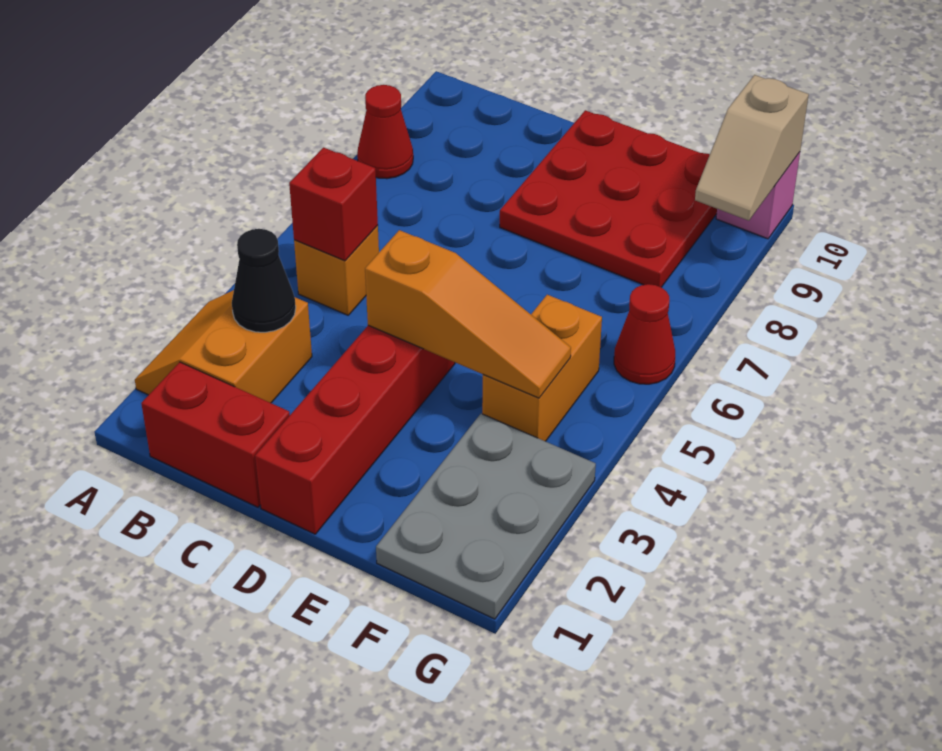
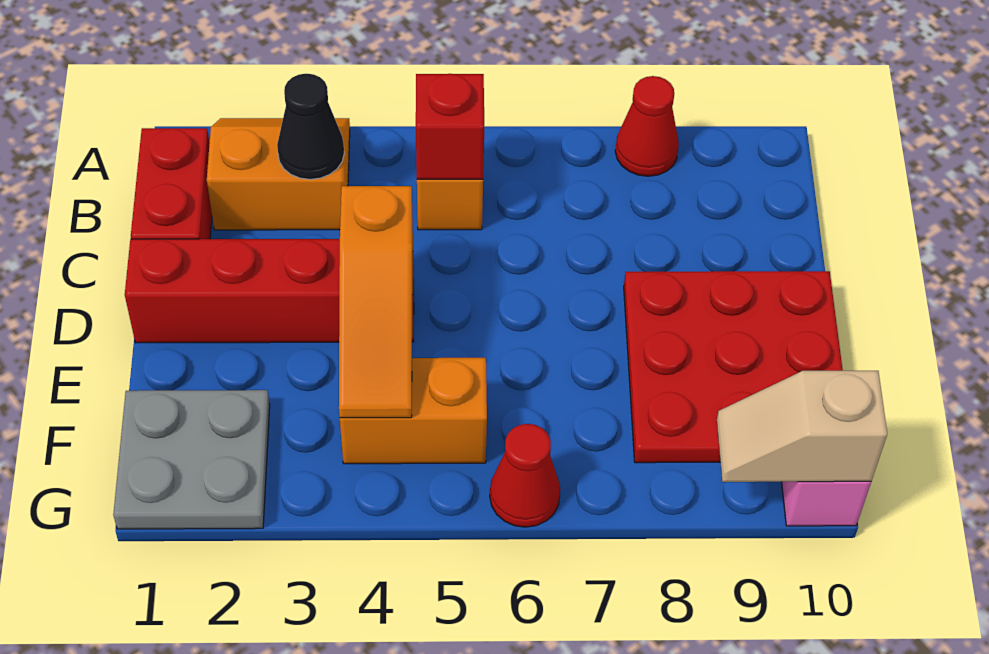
grey 2x3 plate [376,414,596,619] -> grey 2x2 plate [113,390,270,529]

